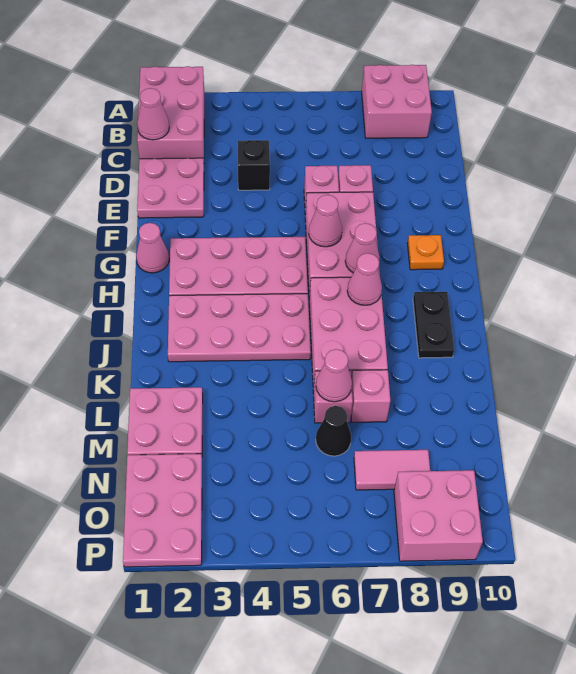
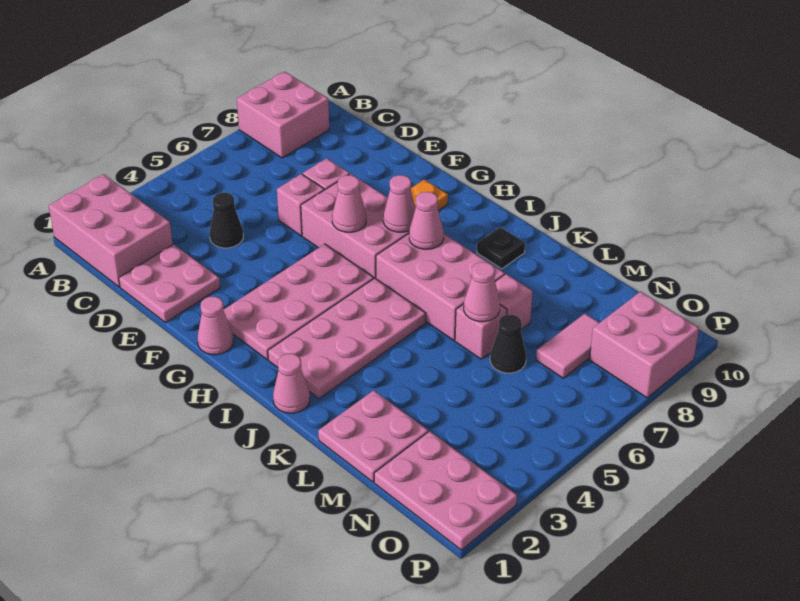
pink 1x1 cone [137,88,169,140] -> pink 1x1 cone moved to [273,354,310,413]
black 1x1 brick [238,140,270,190] -> black 1x1 cone [210,193,243,248]
black 1x2 plate [413,292,454,358] -> black 1x1 plate [477,227,525,269]

